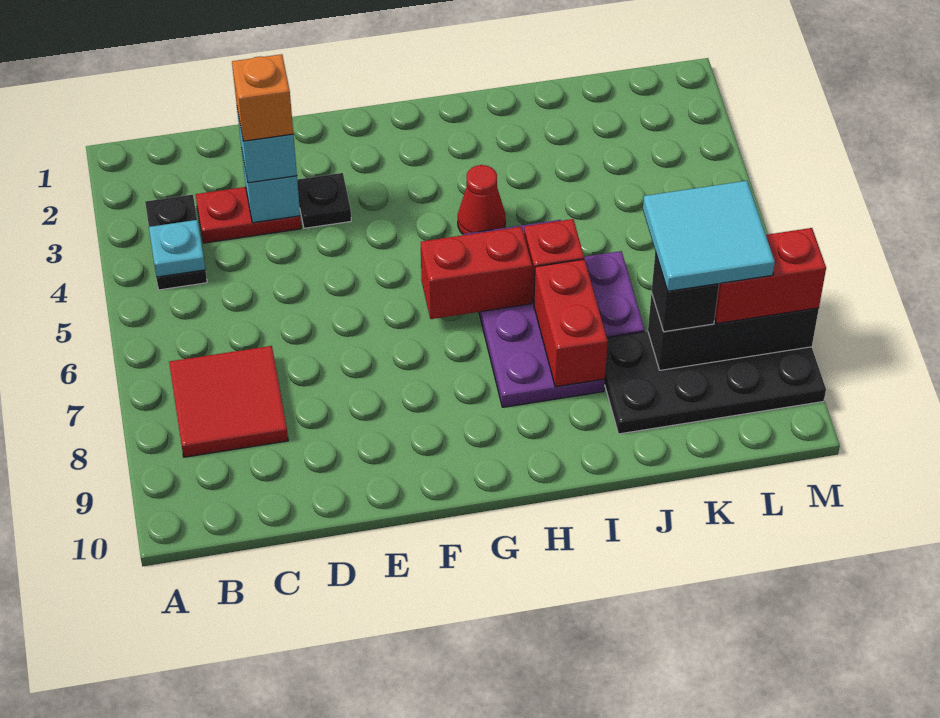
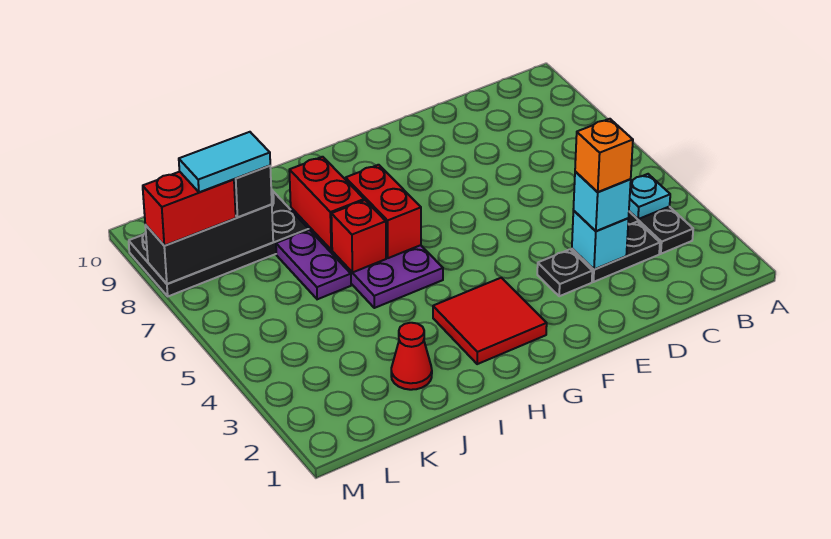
red 2x2 tile [169,346,288,457] -> red 2x2 tile moved to [433,278,547,364]
red 1x2 plate [196,187,301,243] -> black 1x2 plate [572,222,660,282]
red 1x2 brick [421,227,532,319] -> red 1x2 brick turned to [346,165,421,258]
red 1x1 cone [458,165,506,234] -> red 1x1 cone moved to [391,323,432,390]
cyan 2x2 tile [643,181,775,291] -> cyan 1x2 tile [179,132,270,192]

